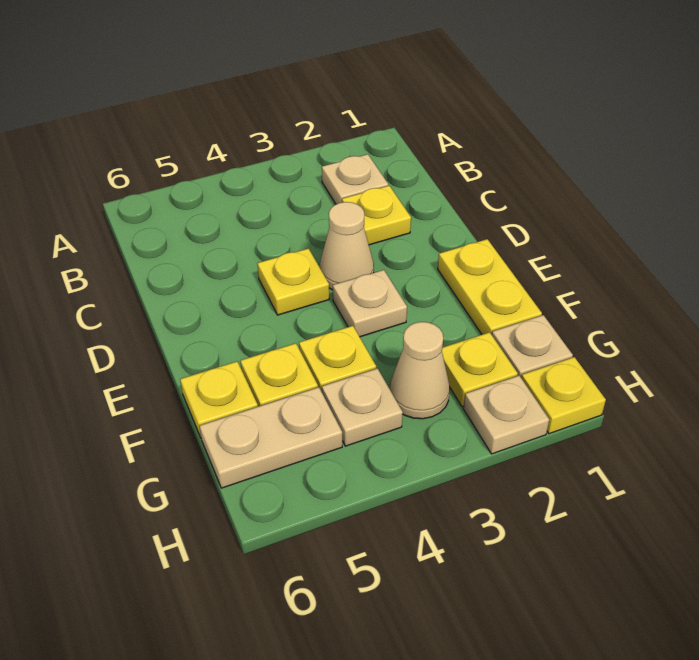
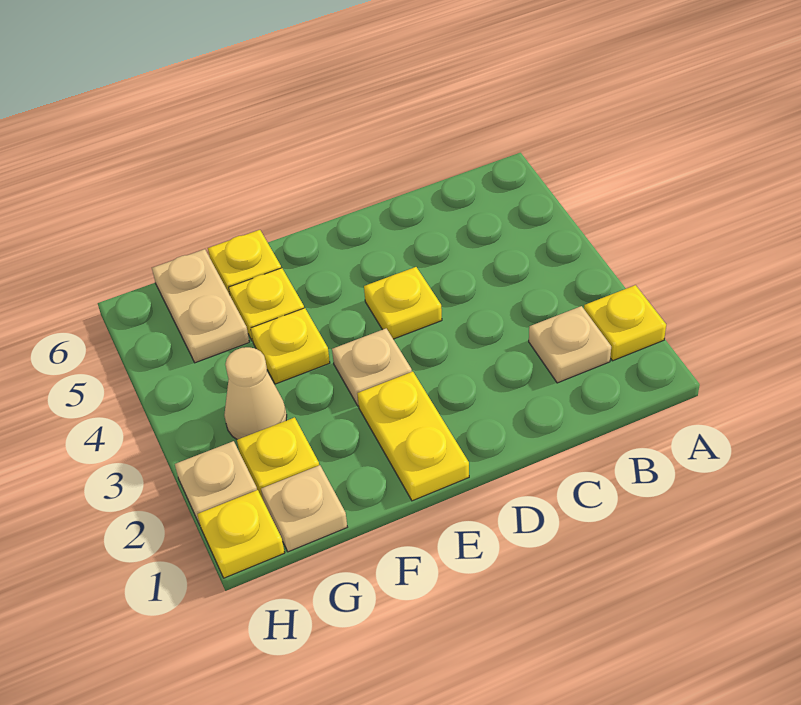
yellow 1x1 plate [342,186,411,245] -> yellow 1x1 plate moved to [584,285,666,361]
tan 1x1 cone [320,202,374,290] -> none
yellow 1x2 plate [438,239,542,335] -> yellow 1x2 plate turned to [357,372,469,501]
tan 1x1 plate [322,368,403,446] -> none

